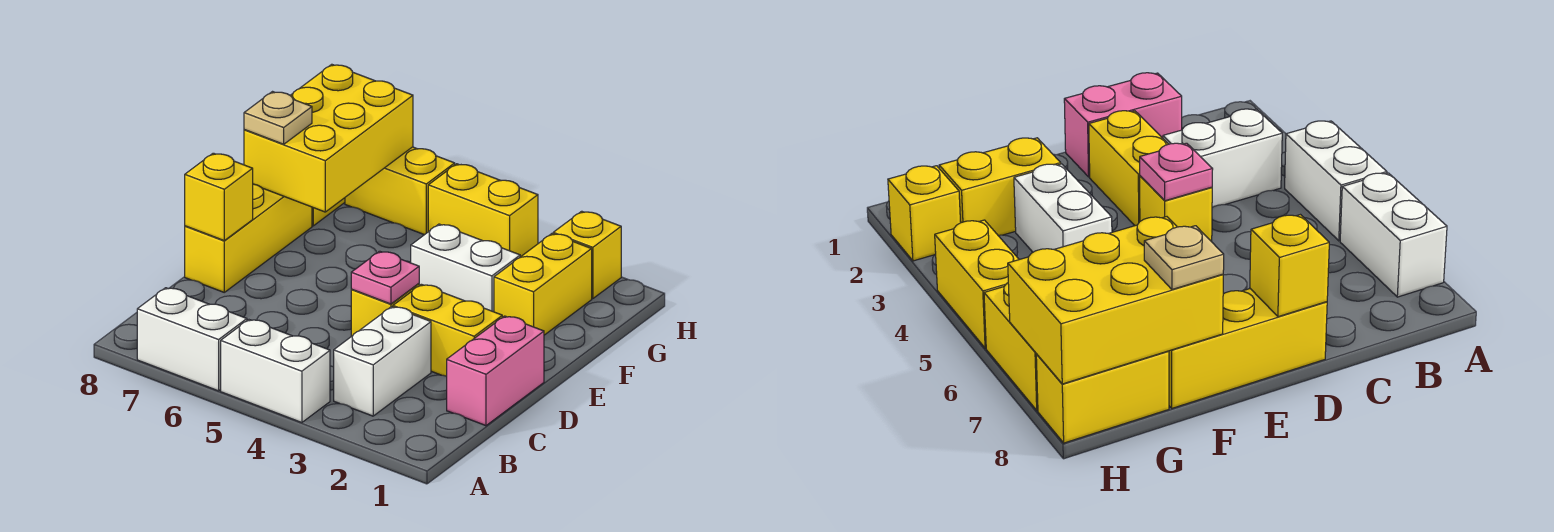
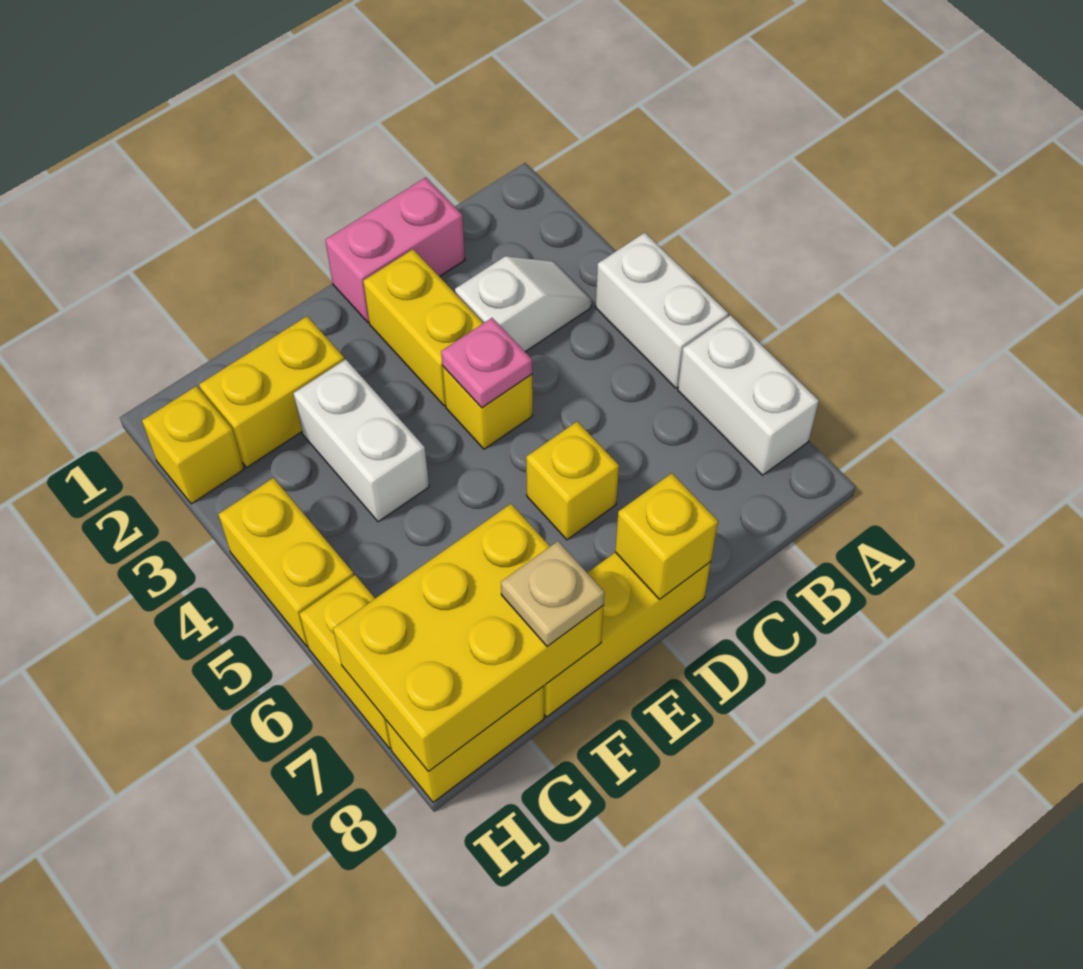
white 1x2 brick [334,307,431,416] -> white 1x2 slope [455,256,592,352]
none -> yellow 1x1 brick [526,422,619,540]

